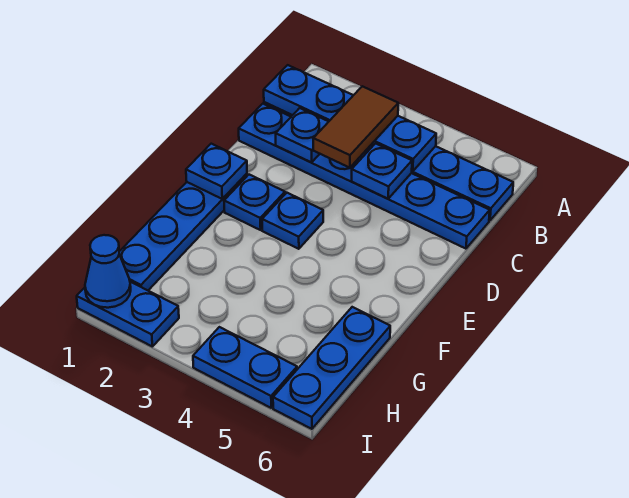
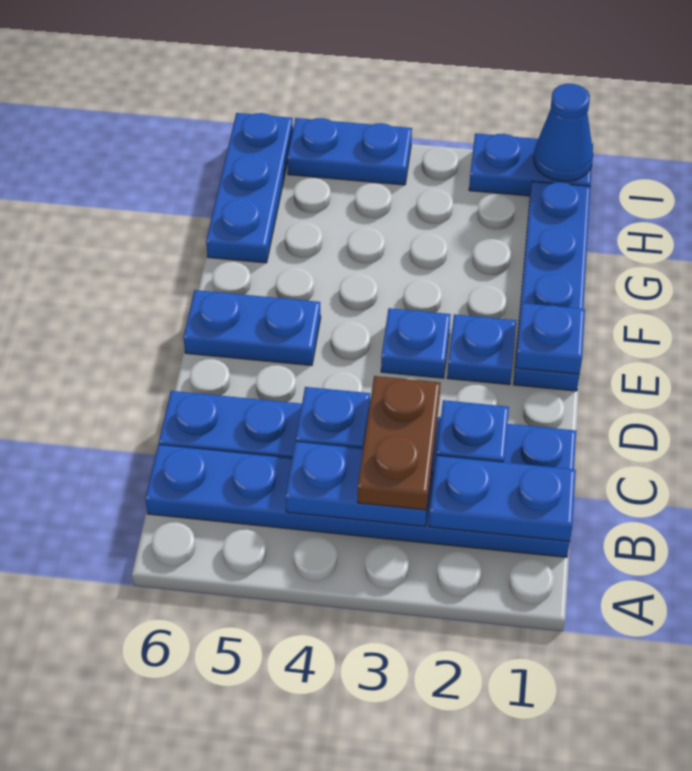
brown 1x2 tile [313,86,398,168] -> brown 1x2 plate [358,376,441,510]
none -> blue 1x2 plate [183,290,321,366]

